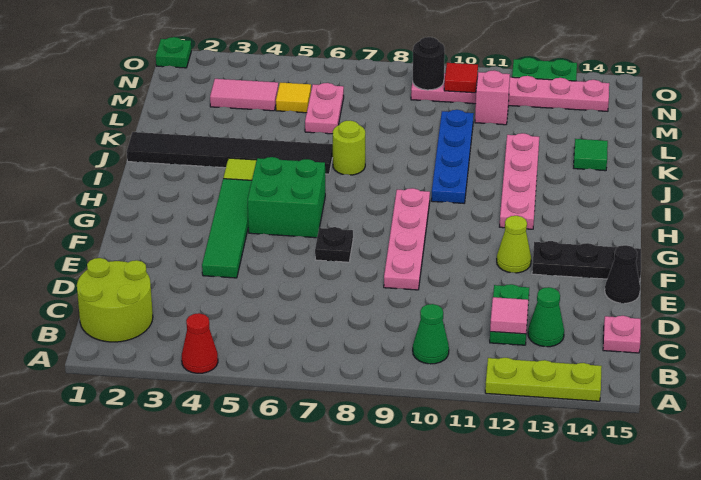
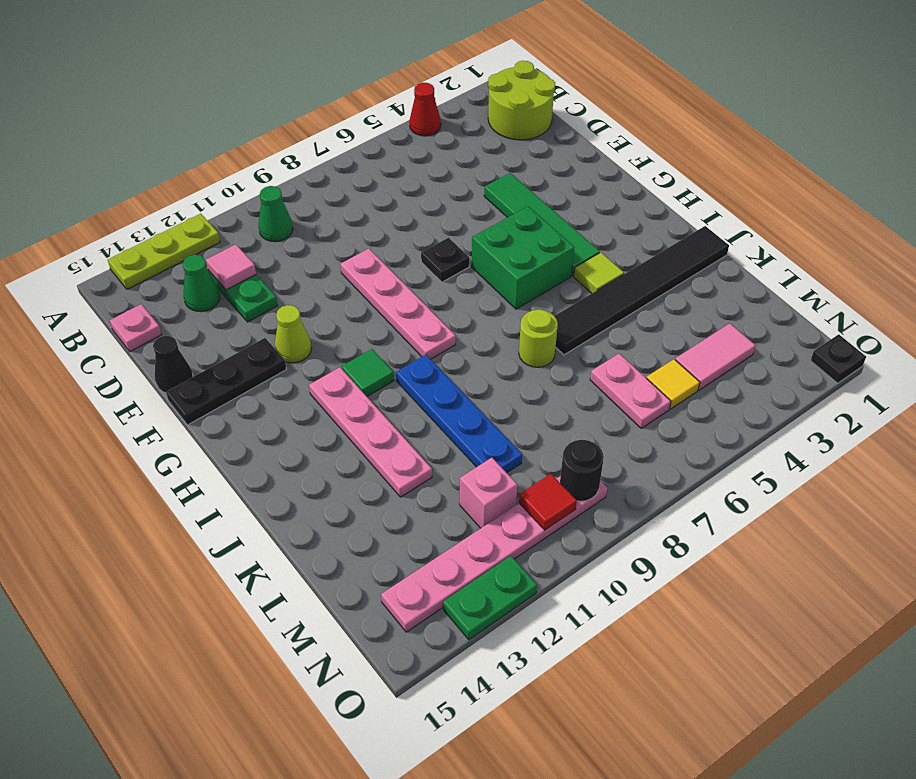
green 1x1 tile [574,139,608,171] -> green 1x1 tile moved to [342,349,394,396]
green 1x1 plate [156,37,191,68] -> black 1x1 plate [811,334,866,383]

